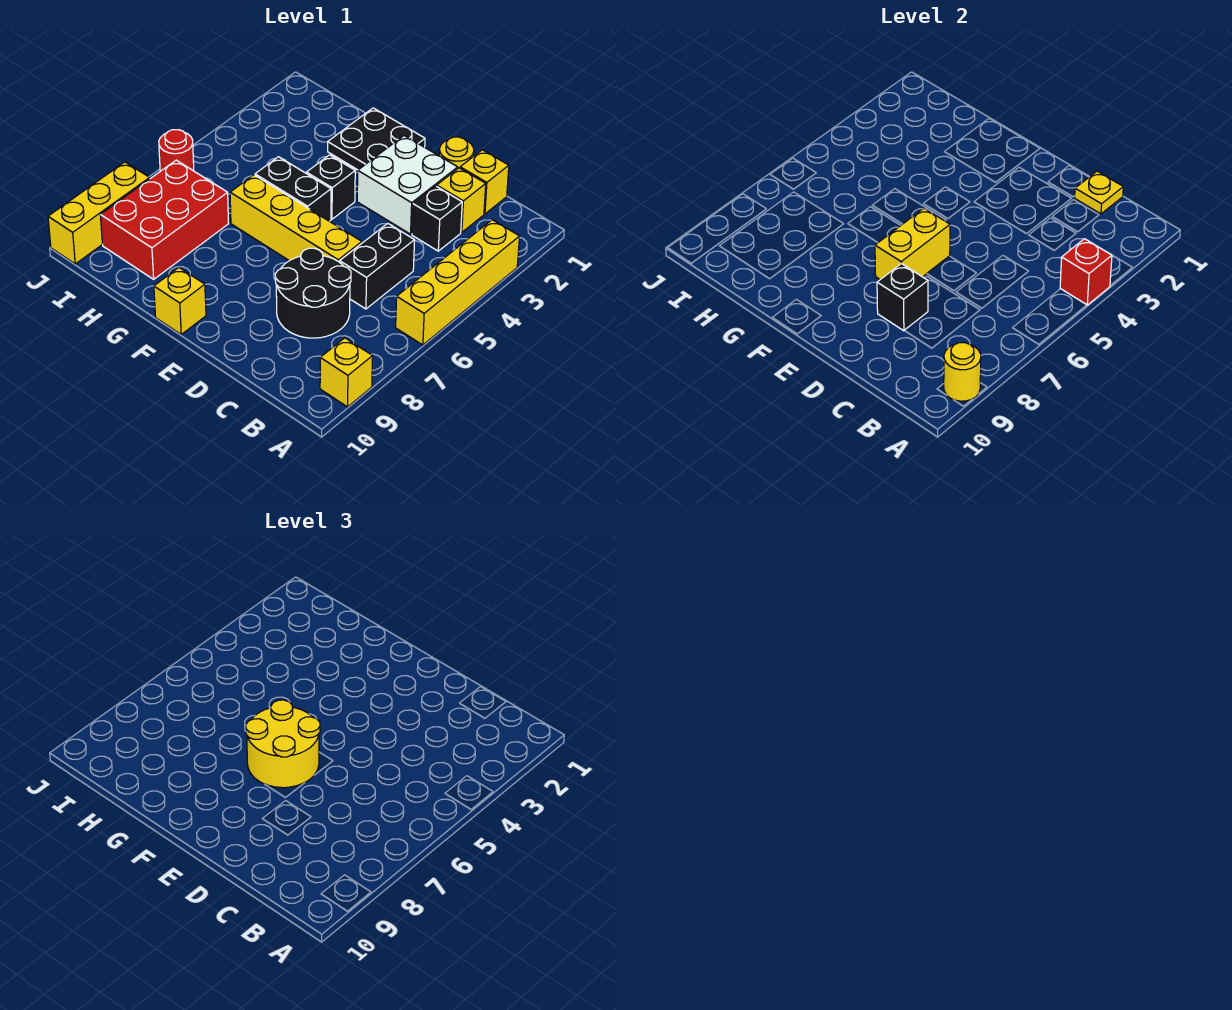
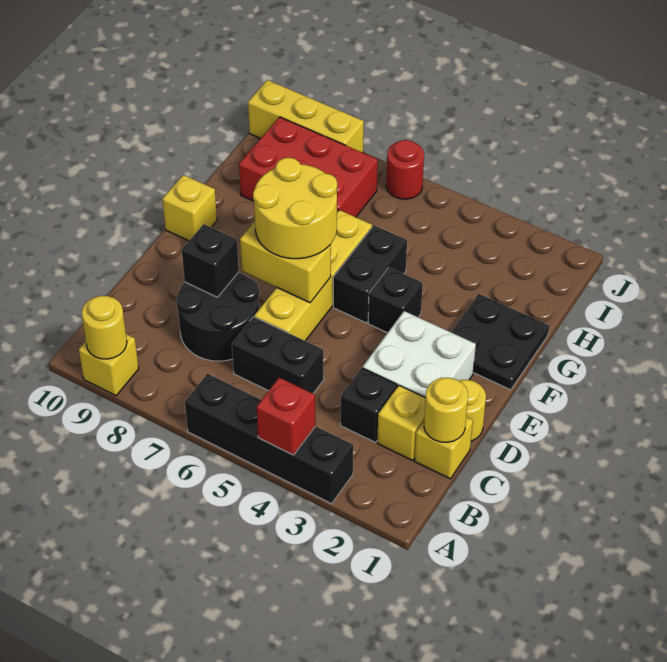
yellow 1x4 brick [396,220,520,345] -> black 1x4 brick [185,374,353,504]
yellow 1x1 plate [1075,171,1123,214] -> yellow 1x1 round brick [424,378,468,442]

